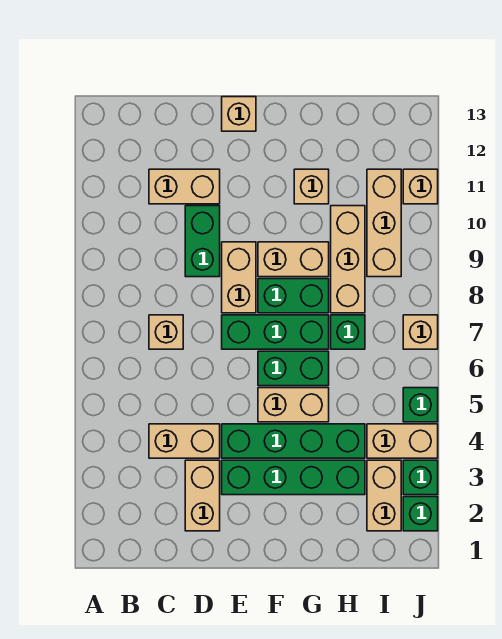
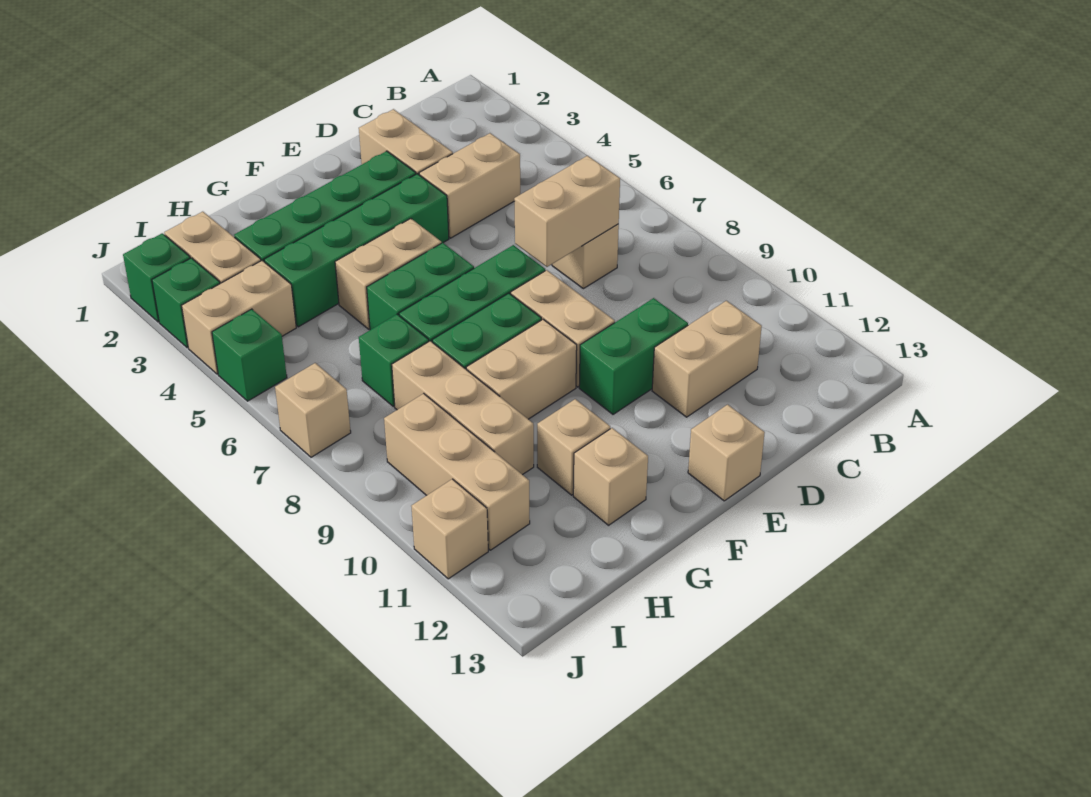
none -> tan 1x2 brick [514,156,620,267]
green 1x2 brick [185,206,220,277] -> green 1x2 brick turned to [579,298,688,414]
none -> tan 1x1 brick [573,428,648,525]

